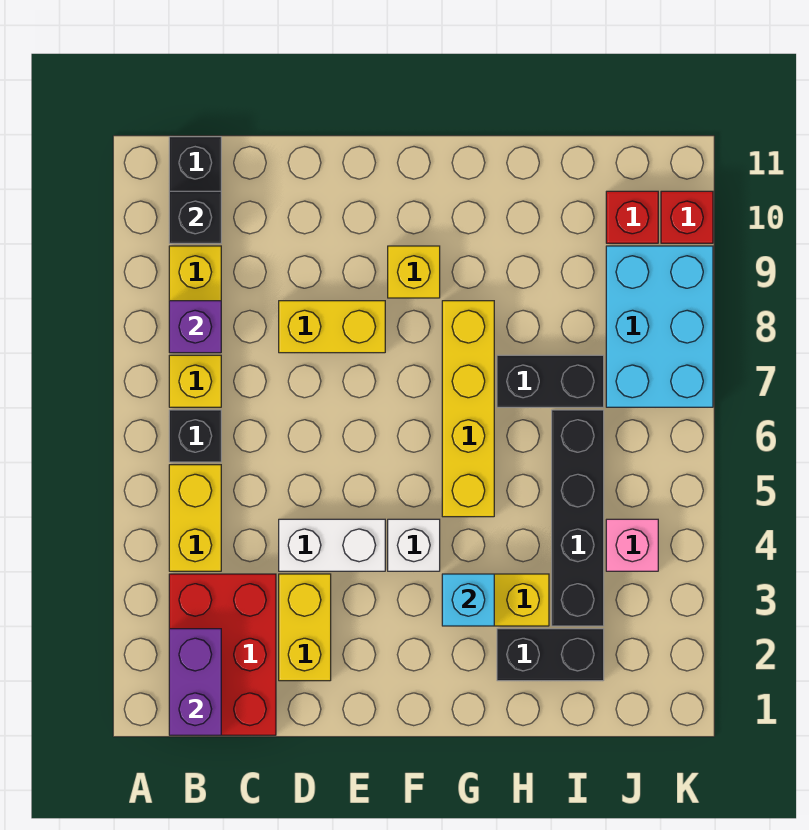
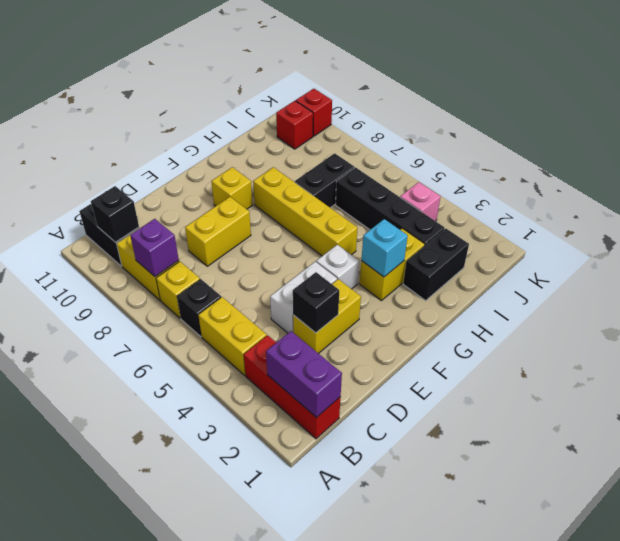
red 2x3 brick [169,574,276,735] -> red 1x3 brick [244,335,341,439]
yellow 1x2 brick [279,574,331,681] -> yellow 1x2 brick turned to [293,279,361,354]
none -> black 1x1 brick [293,272,339,333]
cyan 2x3 brick [606,246,713,407] -> none

